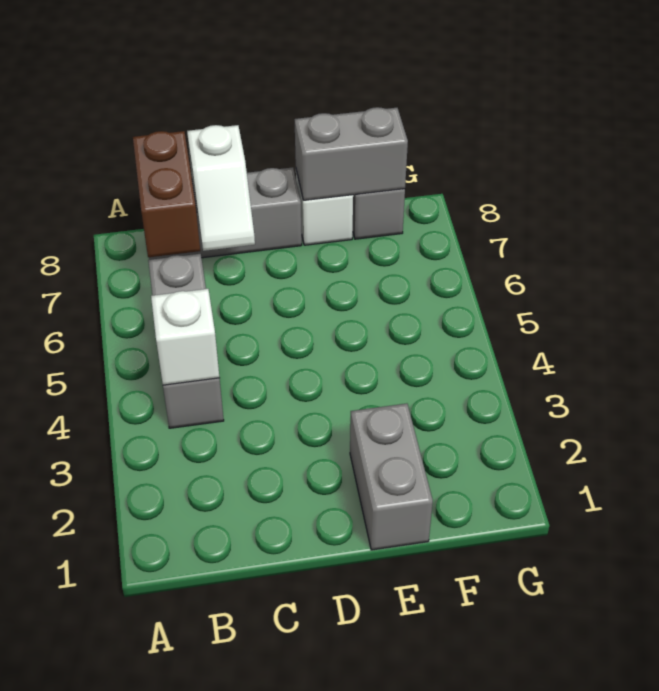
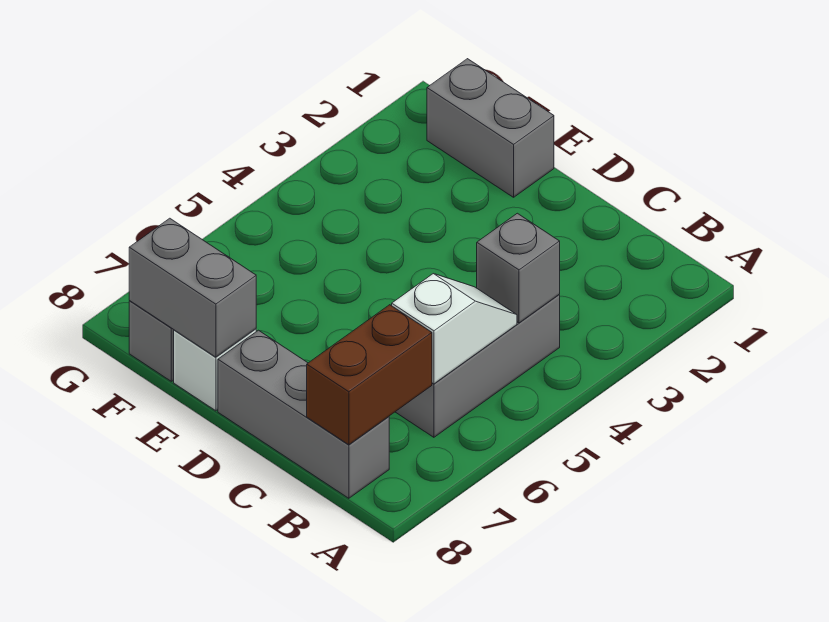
white 1x1 brick [151,289,219,385] -> grey 1x1 brick [477,213,560,323]
white 1x2 slope [187,125,255,251] -> white 1x2 slope moved to [392,274,517,384]
grey 1x2 brick [350,404,433,550] -> grey 1x2 brick turned to [427,59,554,197]

